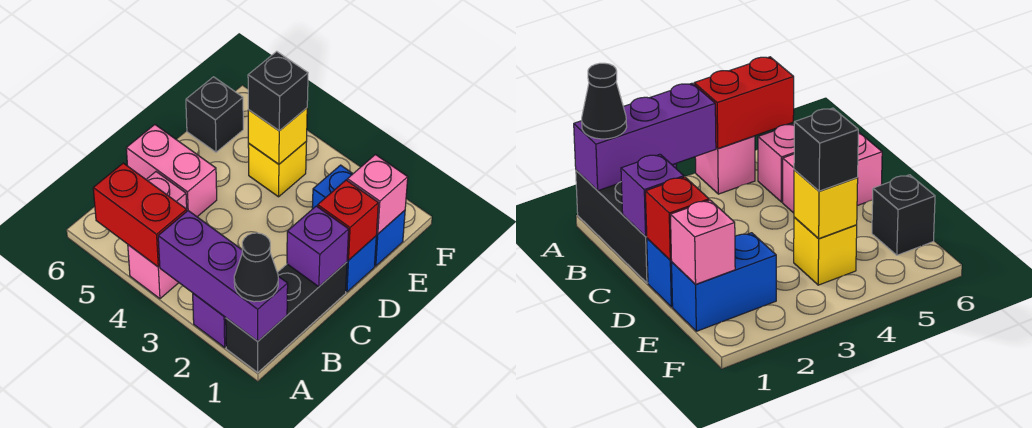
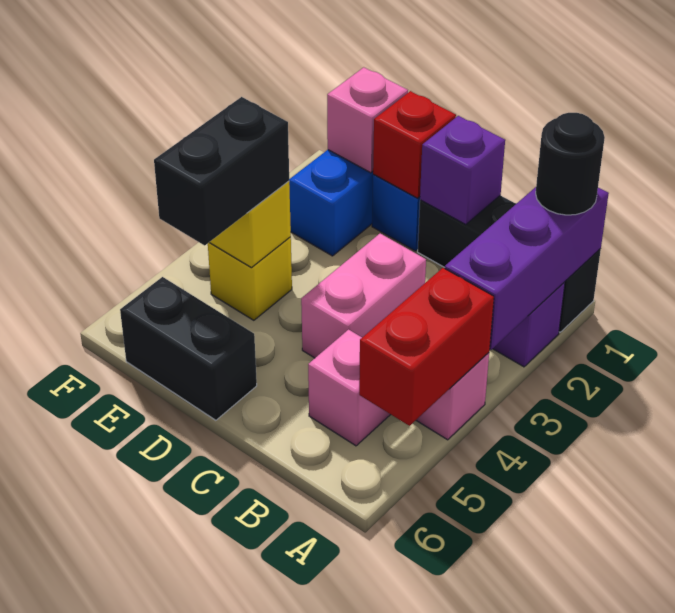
black 1x1 cone [234,233,278,302] -> black 1x1 round brick [536,113,605,215]
pink 1x2 brick [126,125,217,217] -> pink 1x2 brick moved to [301,234,426,358]
black 1x1 brick [248,51,308,131] -> black 1x2 brick [154,97,289,245]
black 1x1 brick [186,77,243,152] -> black 1x2 brick [120,277,257,420]

